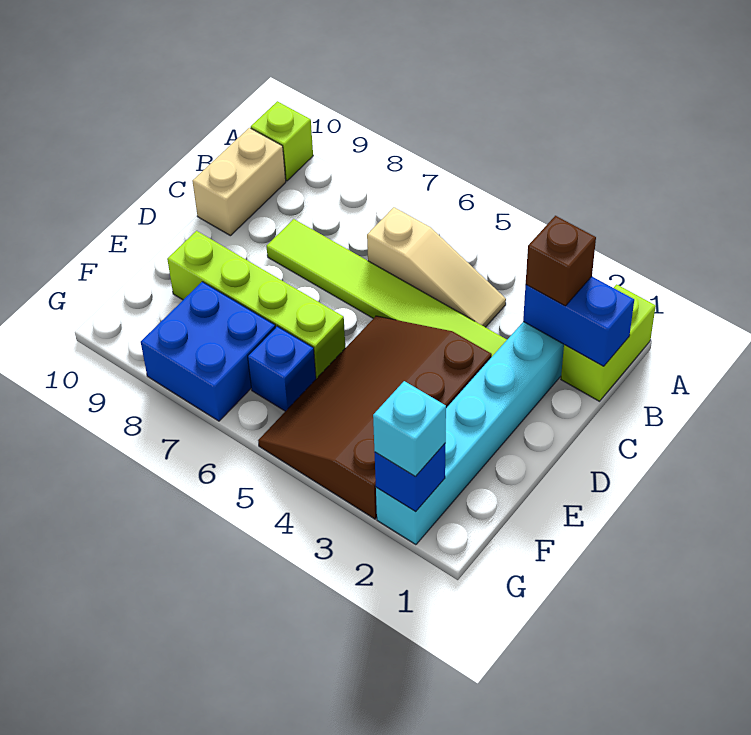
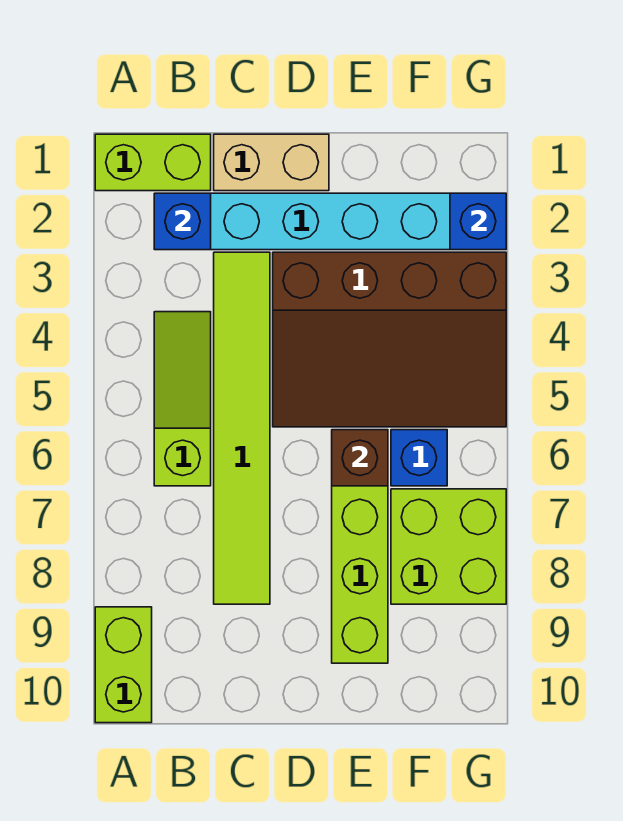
lime 1x1 brick [251,101,313,181] -> lime 1x2 brick [95,607,152,723]
blue 1x2 brick [523,277,634,366] -> blue 1x1 brick [154,193,211,250]
brown 1x1 brick [526,216,596,306] -> brown 1x1 brick moved to [332,430,388,486]
tan 1x3 slope [367,207,506,327] -> lime 1x3 slope [154,312,211,486]
tan 1x2 brick [192,128,286,236] -> tan 1x2 brick moved to [214,134,329,191]
blue 2x2 brick [141,282,275,421] -> lime 2x2 brick [391,489,506,604]
cyan 1x1 brick [373,381,446,477] -> none

